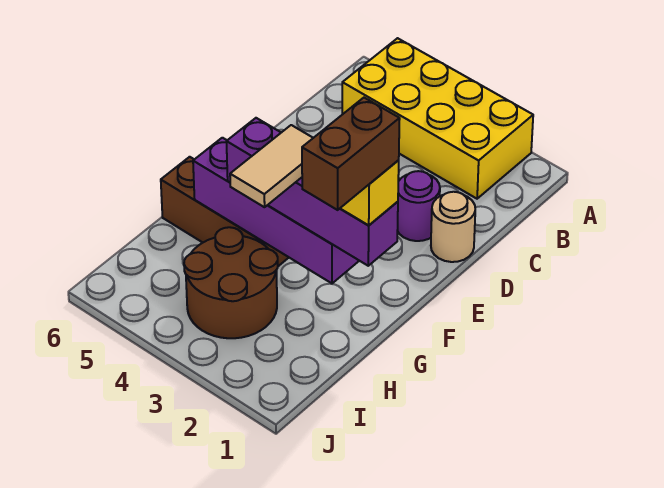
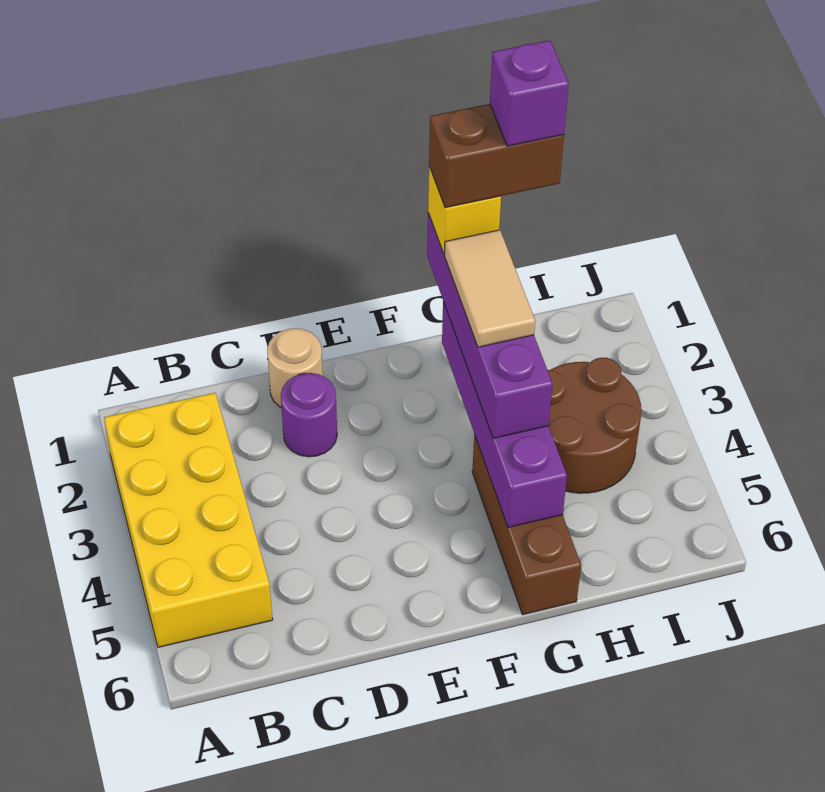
tan 1x2 tile [230,125,313,207] -> tan 1x2 tile turned to [445,230,535,347]
none -> purple 1x1 brick [490,40,569,146]

